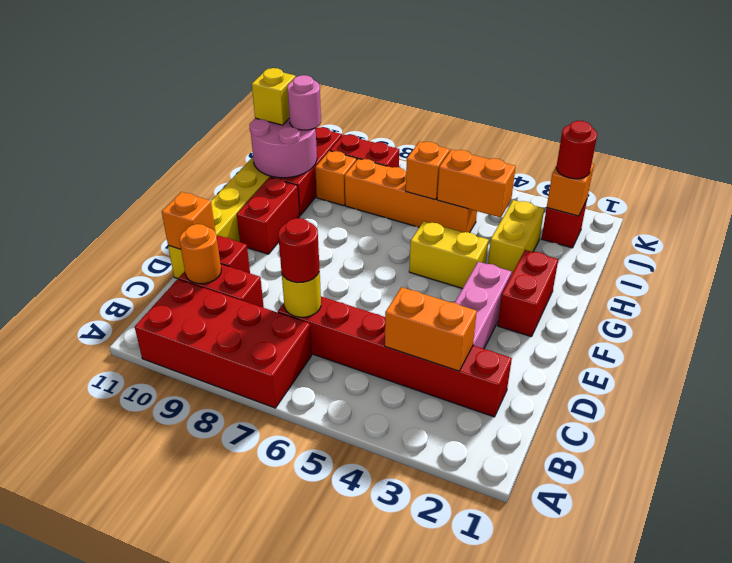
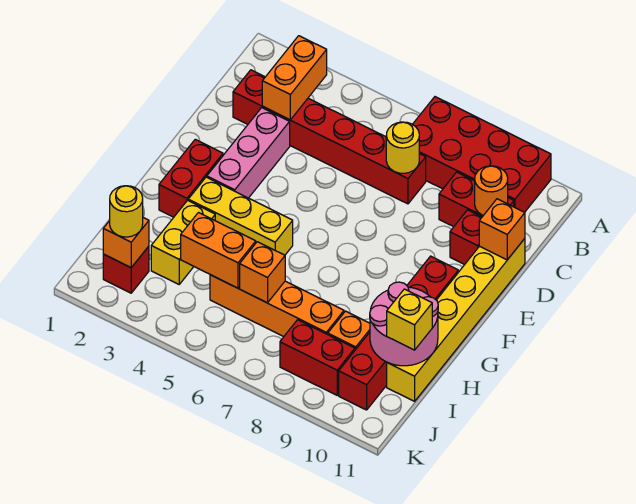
orange 1x2 brick [385,287,477,371] -> orange 1x2 brick turned to [262,36,327,120]
red 1x1 round brick [278,218,319,283] -> none
yellow 1x2 brick [409,221,489,289] -> yellow 1x3 brick [188,177,293,255]
pink 1x1 round brick [287,75,321,130] -> none
red 1x1 round brick [556,121,597,179] -> yellow 1x1 round brick [110,186,143,237]

